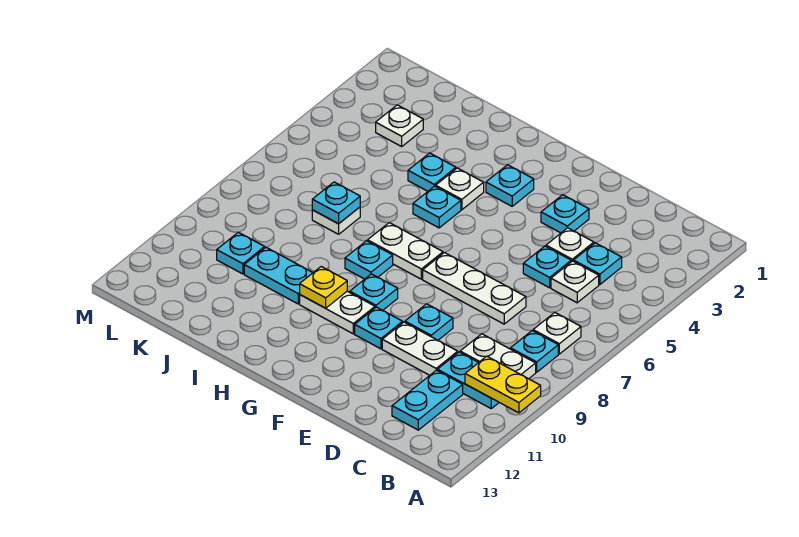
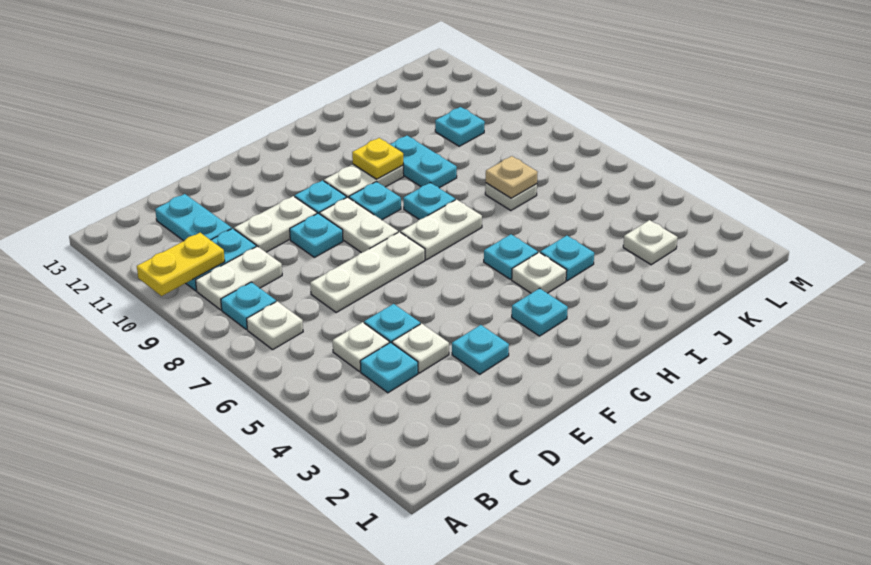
none -> white 1x2 plate [320,197,398,253]
cyan 1x2 plate [244,248,313,304] -> cyan 1x2 plate turned to [390,136,457,188]
cyan 1x1 plate [312,182,360,224] -> tan 1x1 plate [486,156,538,198]

